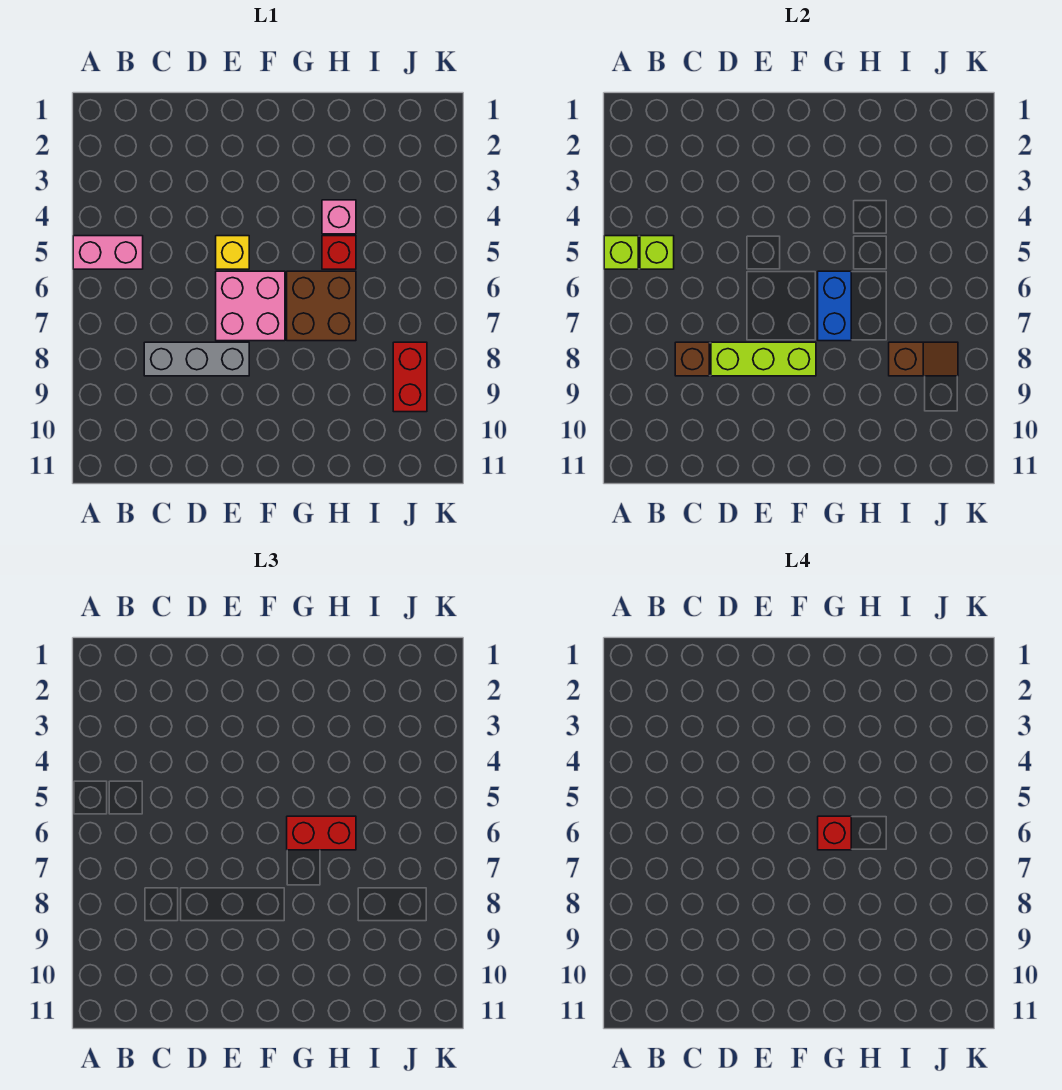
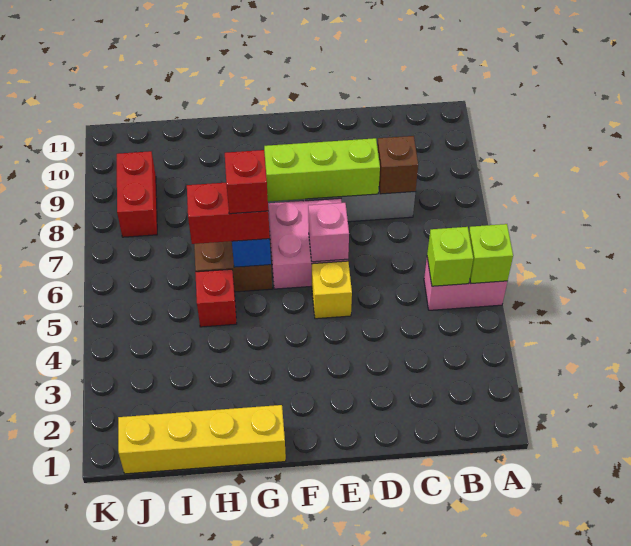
none -> yellow 1x4 brick [118,405,286,474]
pink 1x1 brick [322,200,356,234] -> pink 1x1 brick moved to [308,203,349,262]
brown 1x2 slope [889,342,958,376] -> none

